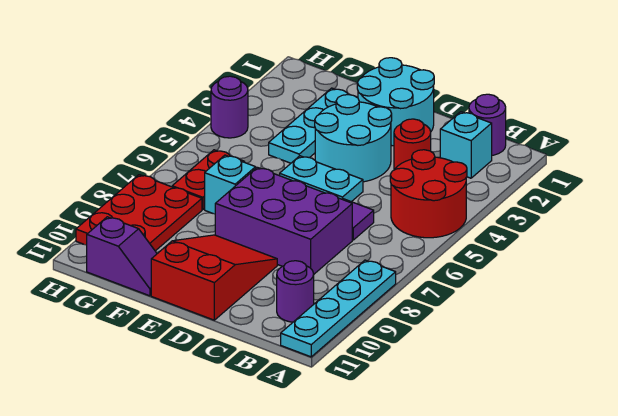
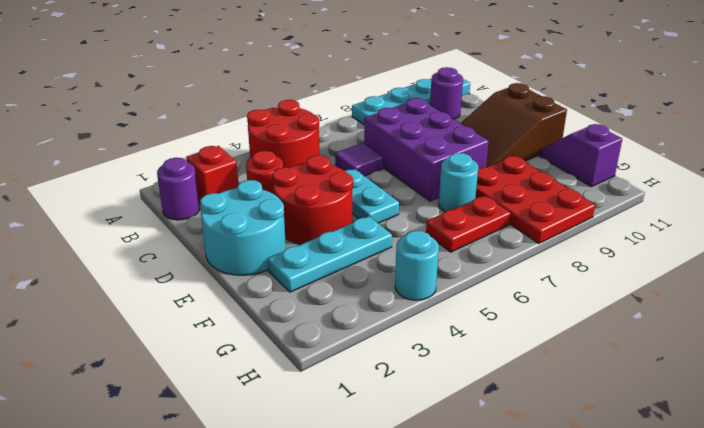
cyan 1x1 brick [440,112,492,178] -> red 1x1 brick [186,146,238,203]
cyan 2x2 round brick [315,95,392,182] -> red 2x2 round brick [273,155,353,244]
red 2x3 slope [151,235,277,320] -> brown 2x3 slope [460,83,567,167]
cyan 1x1 brick [205,155,256,214] -> cyan 1x1 round brick [439,153,478,212]
red 2x3 plate [76,175,202,251] -> red 2x3 plate turned to [475,156,595,244]
purple 1x1 round brick [211,76,248,138] -> cyan 1x1 round brick [395,231,439,300]

